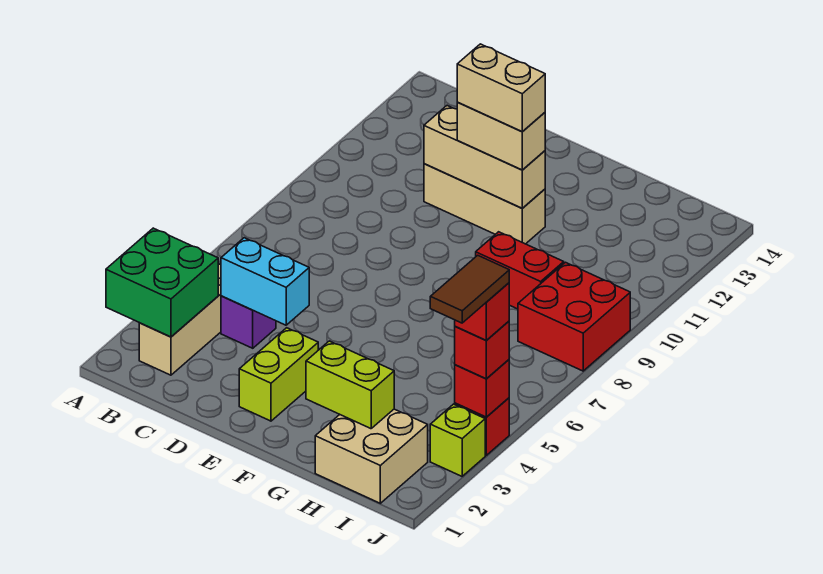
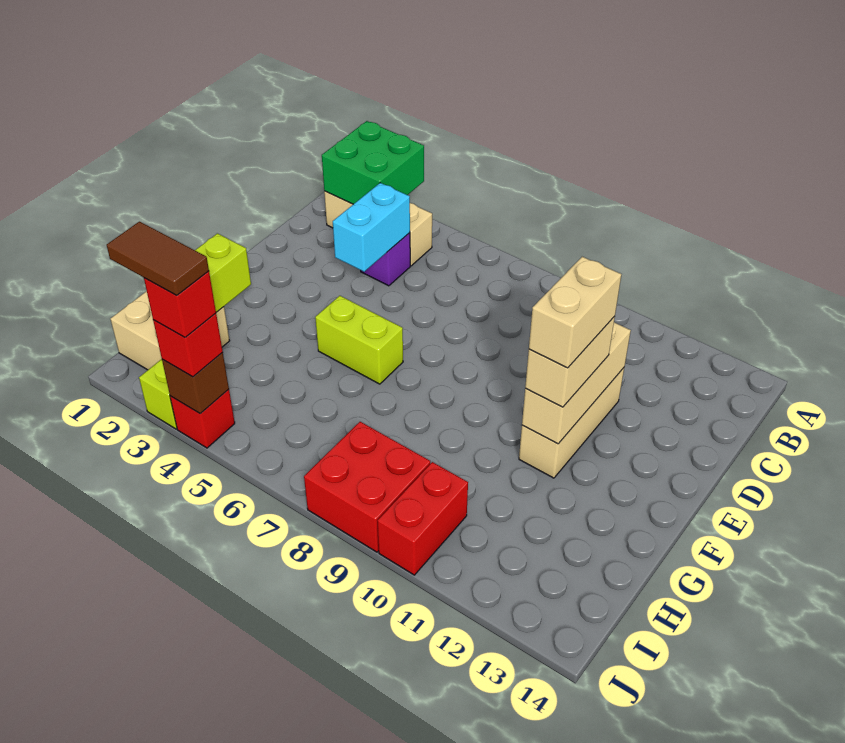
lime 1x2 brick [239,328,318,421] -> lime 1x2 brick moved to [315,296,403,384]
red 1x2 brick [476,232,564,309] -> red 1x2 brick moved to [377,462,468,575]
red 1x1 brick [455,360,509,417] -> brown 1x1 brick [162,353,229,414]

